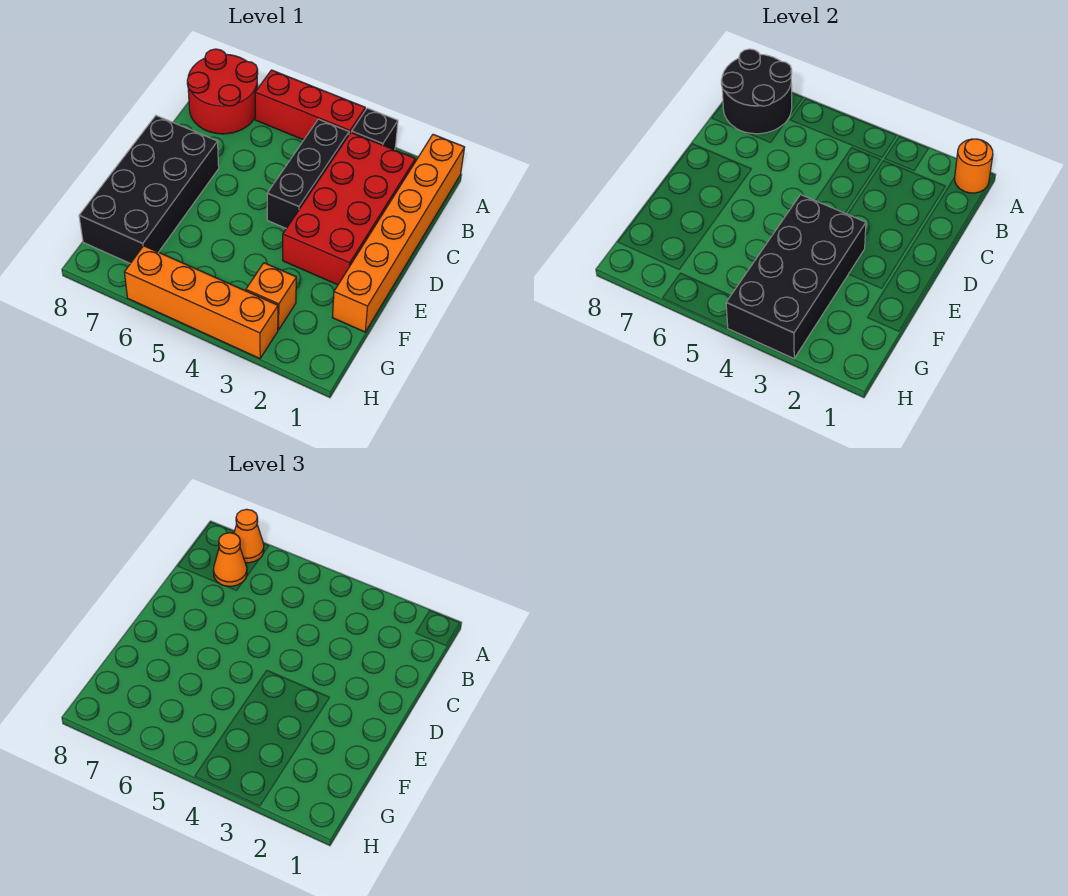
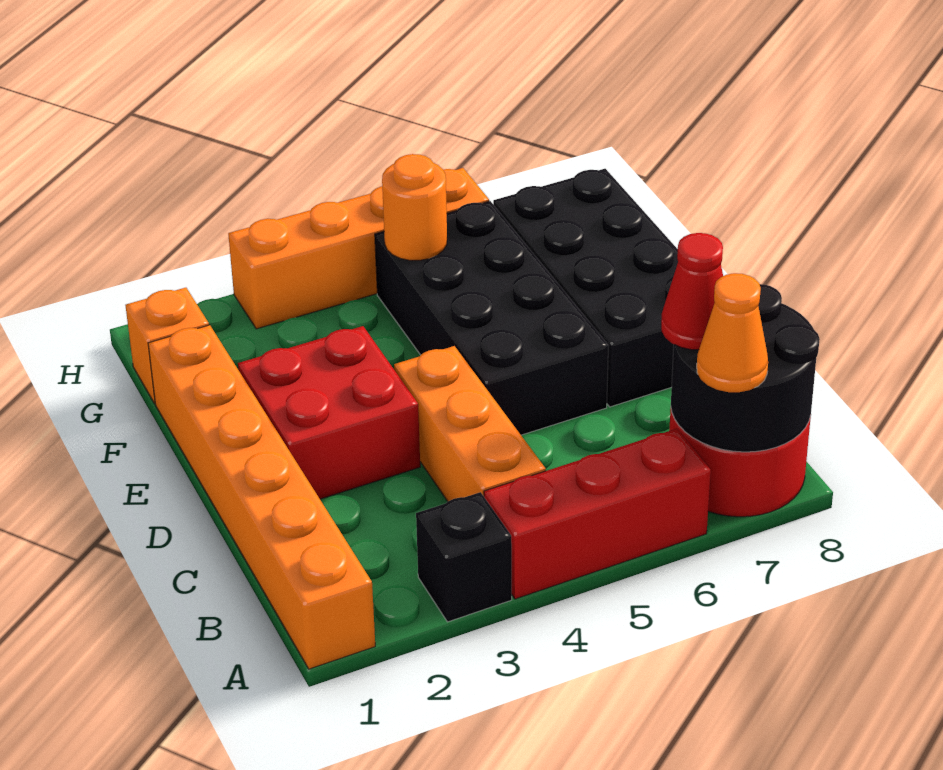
orange 1x1 round brick [955,139,993,193] -> orange 1x1 round brick moved to [382,154,447,260]
red 2x4 brick [283,133,415,285] -> red 2x2 brick [238,326,420,499]
black 1x3 brick [267,119,349,228] -> orange 1x3 brick [394,346,546,501]
orange 1x1 cone [213,533,247,586] -> red 1x1 cone [661,233,723,350]
black 2x4 brick [726,195,866,359] -> black 2x4 brick moved to [375,201,609,435]
orange 1x1 brick [246,263,296,330] -> orange 1x1 brick moved to [125,288,209,403]

